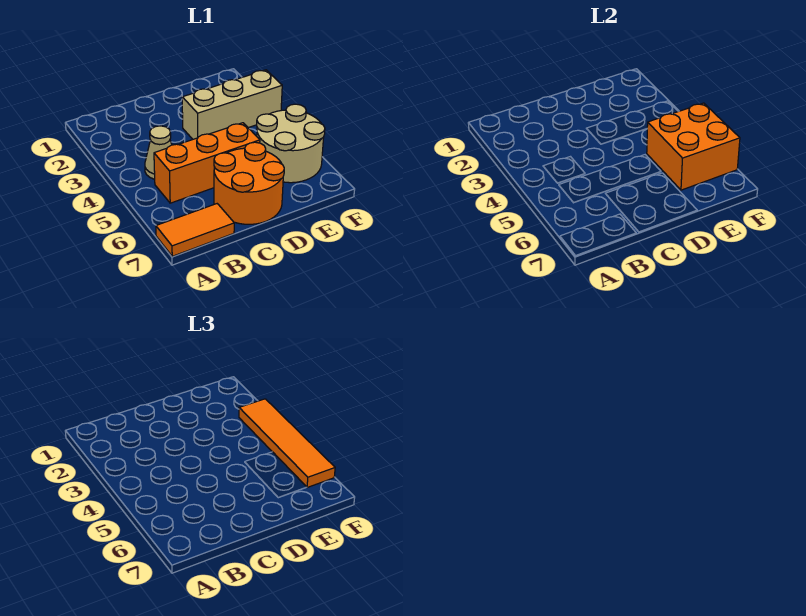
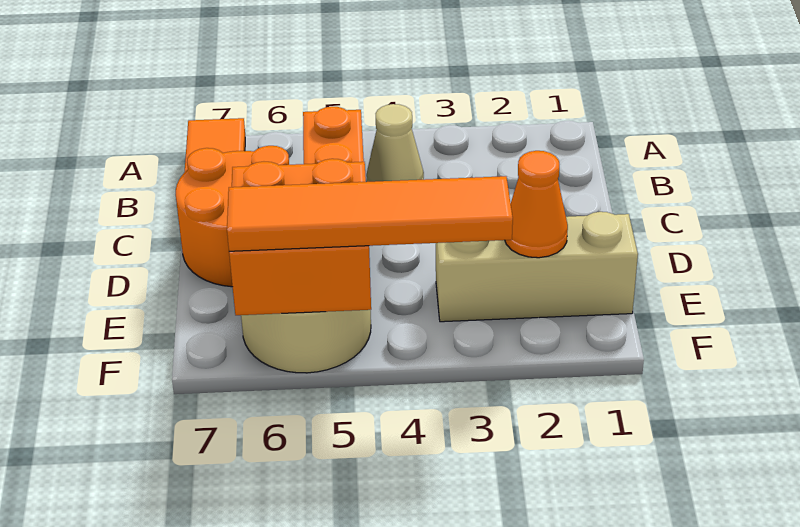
tan 1x3 brick [182,70,282,139] -> tan 1x3 brick turned to [436,212,638,322]
none -> orange 1x1 cone [505,151,568,258]

